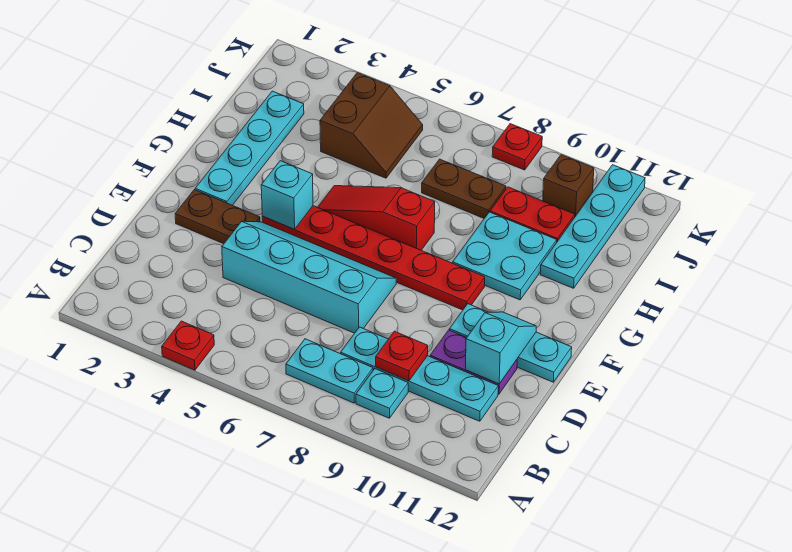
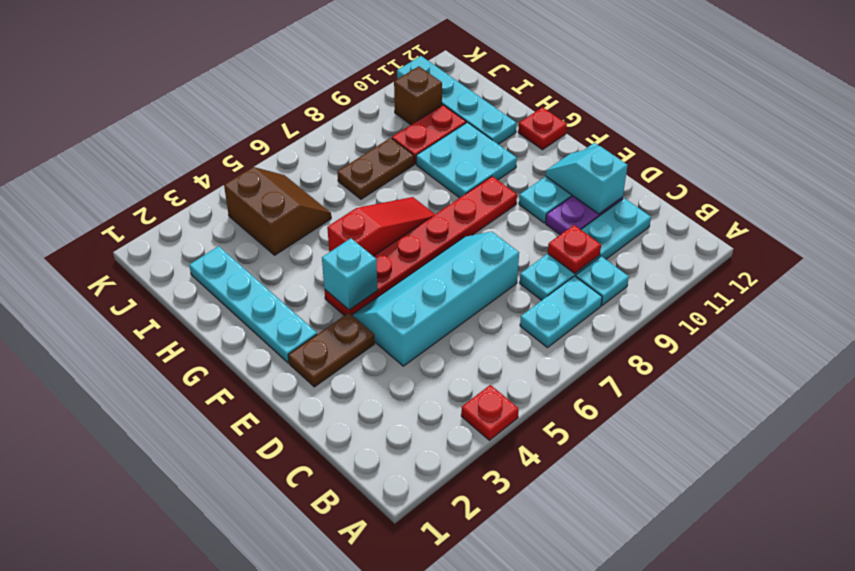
red 1x3 slope [318,186,435,250] -> red 1x3 slope turned to [327,197,435,256]
red 1x1 plate [492,124,542,170] -> red 1x1 plate moved to [518,107,567,150]

